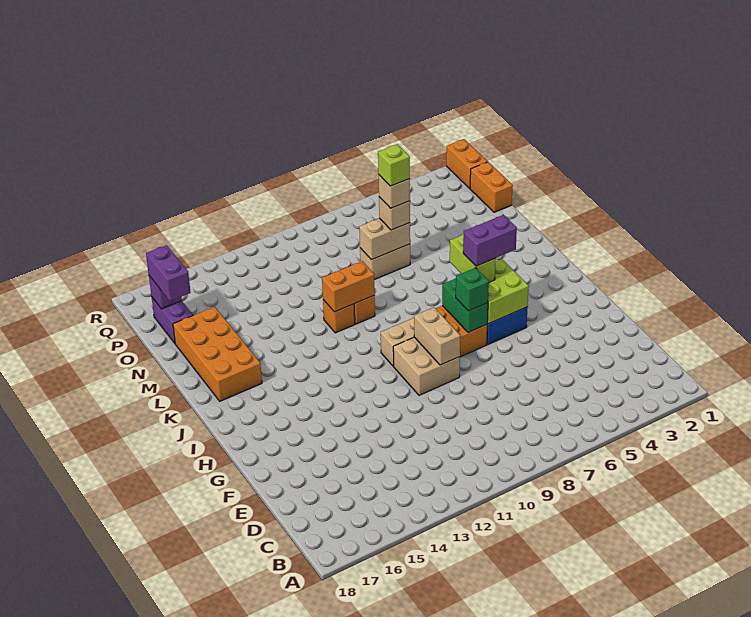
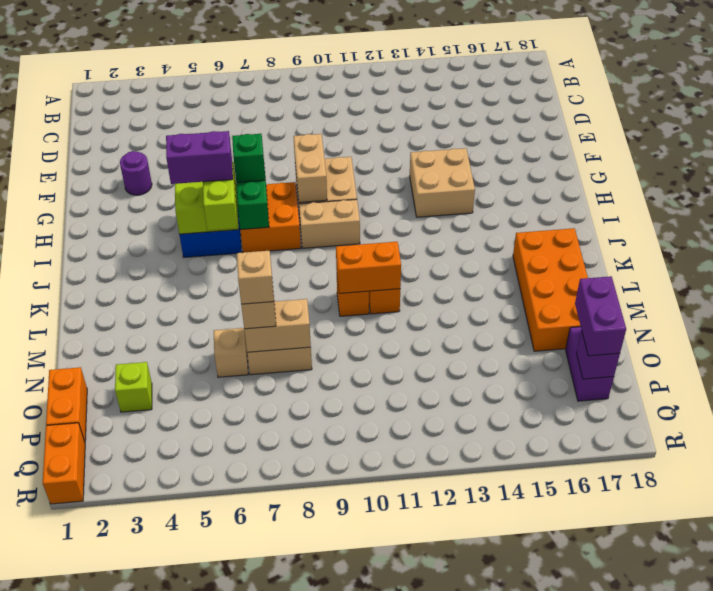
none -> purple 1x1 round brick [120,151,152,195]
none -> tan 2x2 brick [410,148,475,217]
none -> tan 1x1 brick [214,328,248,377]
lime 1x1 brick [378,144,410,186] -> lime 1x1 brick moved to [115,362,152,412]

